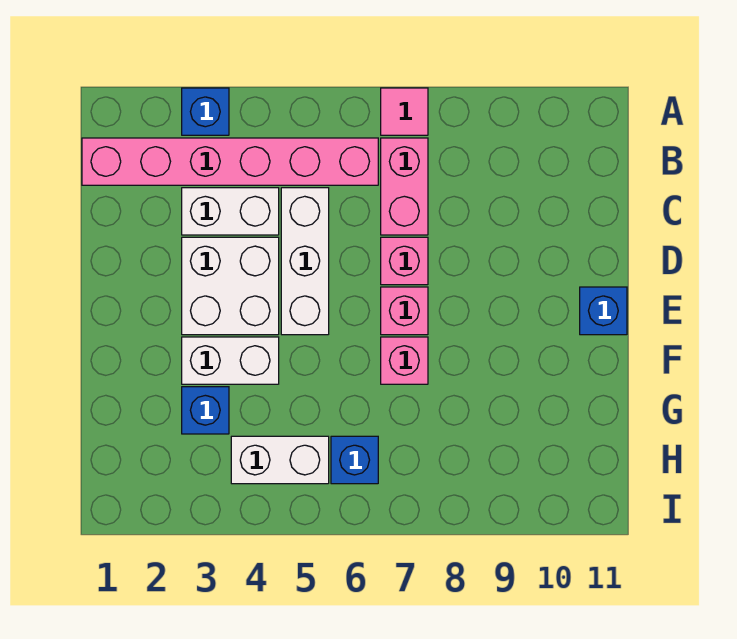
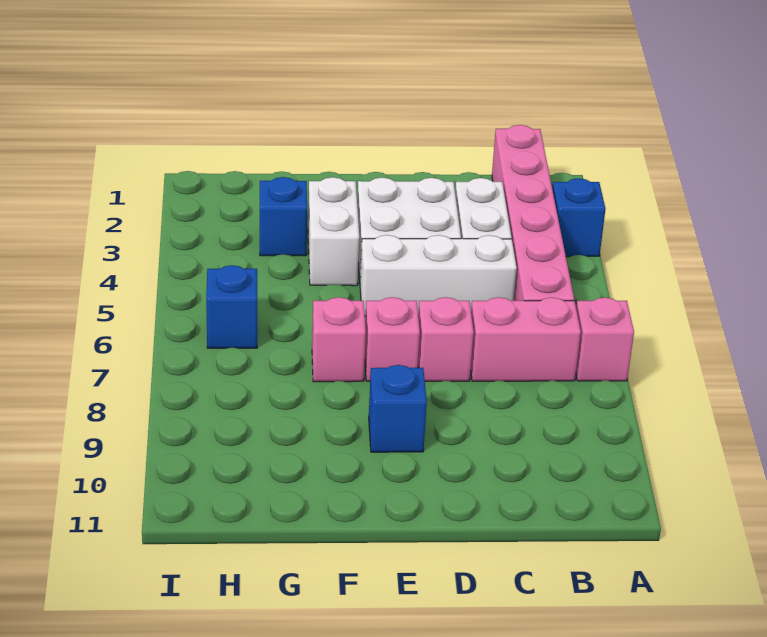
pink 1x1 tile [381,88,428,135] -> pink 1x1 brick [576,297,634,381]
blue 1x1 brick [580,287,627,335] -> blue 1x1 brick moved to [369,365,427,452]
white 1x2 brick [231,436,329,484] -> none

